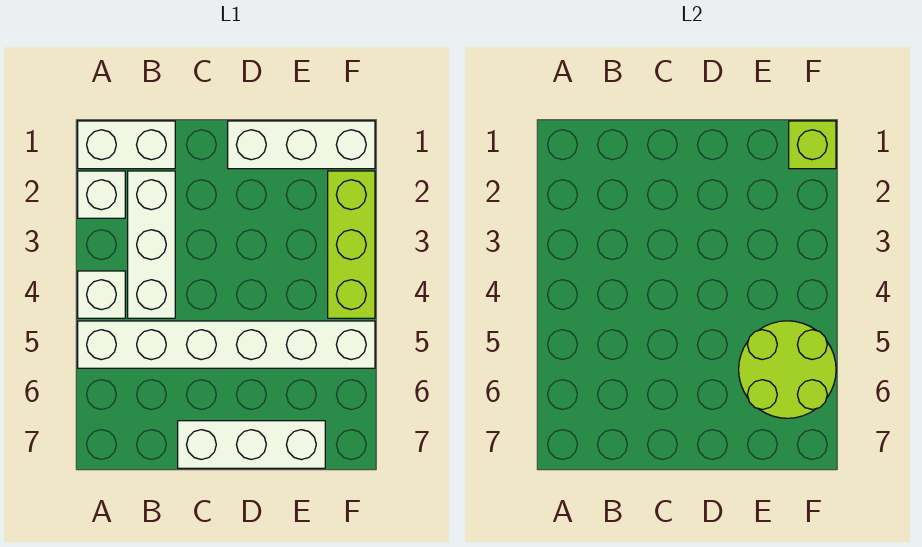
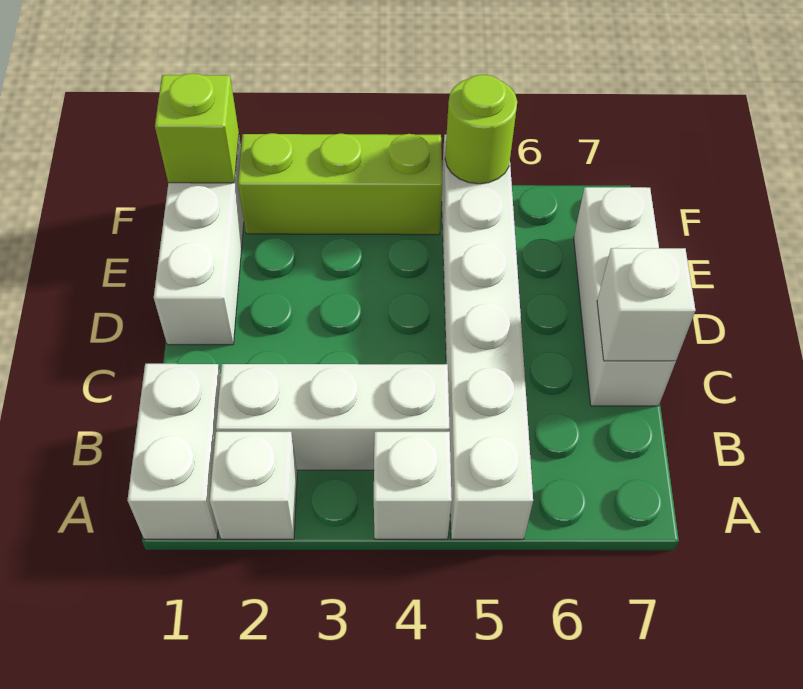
none -> white 1x1 brick [597,248,696,361]
lime 2x2 round brick [739,321,836,418] -> lime 1x1 round brick [445,75,517,184]

